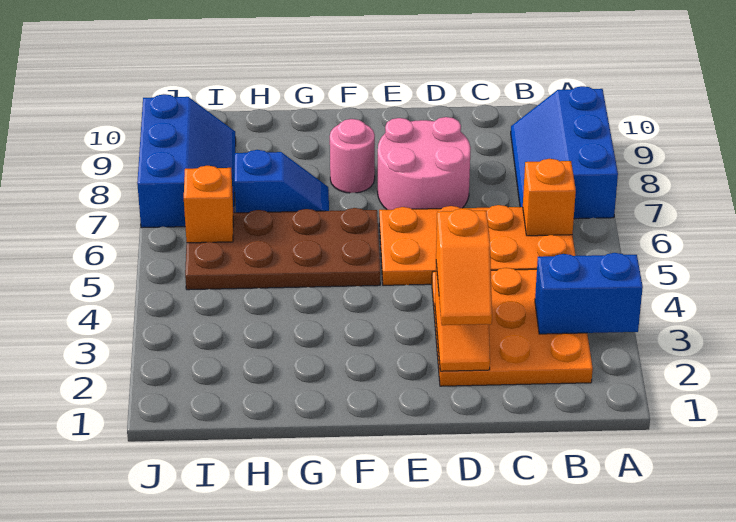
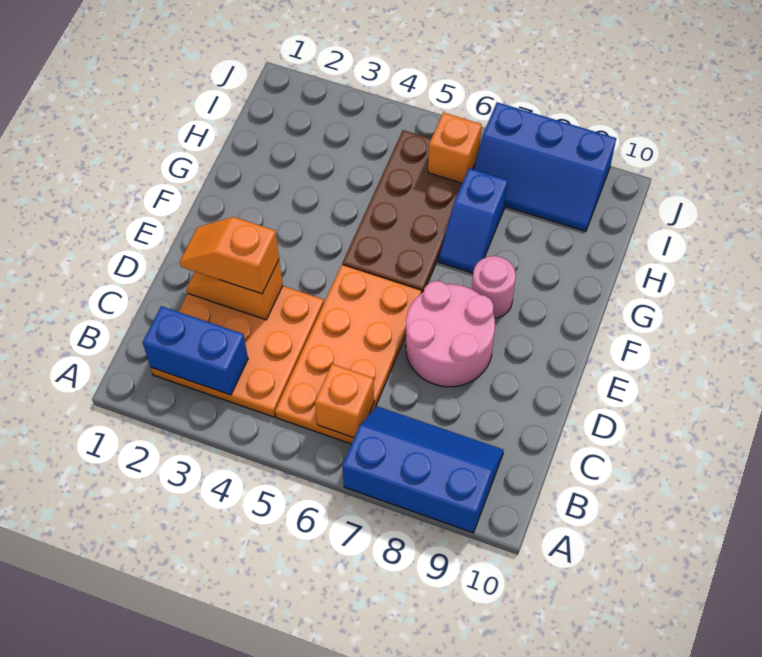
blue 1x2 brick [535,253,643,334] -> blue 1x2 brick turned to [143,306,248,395]

